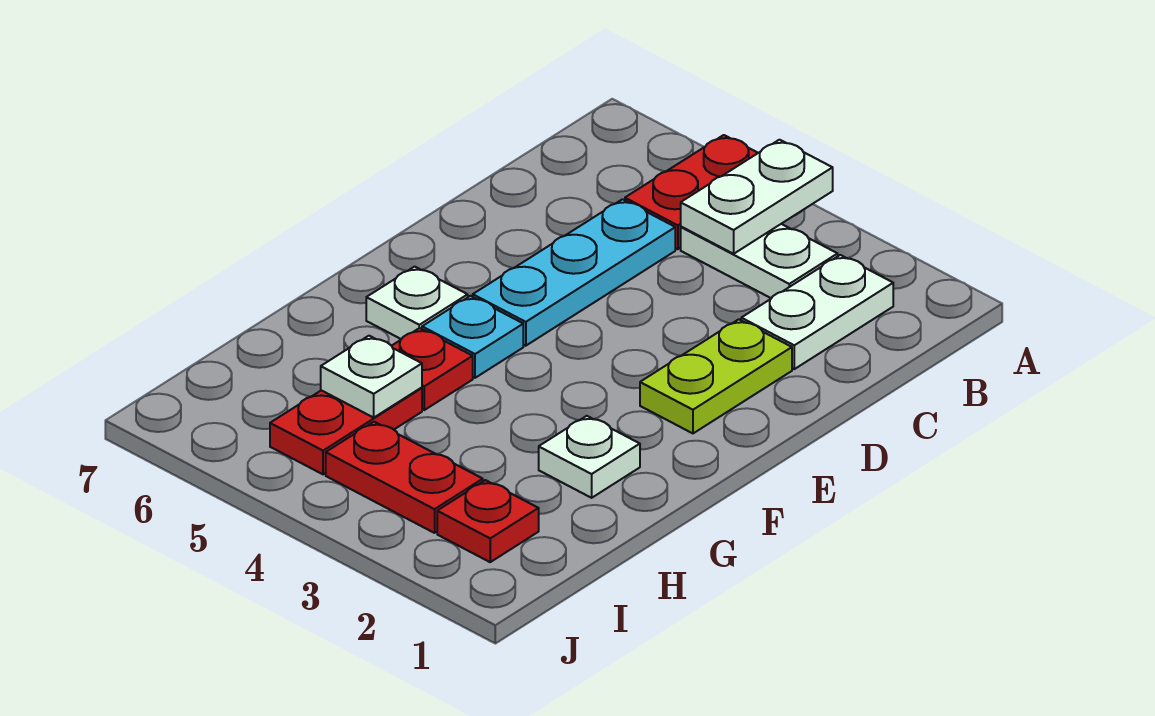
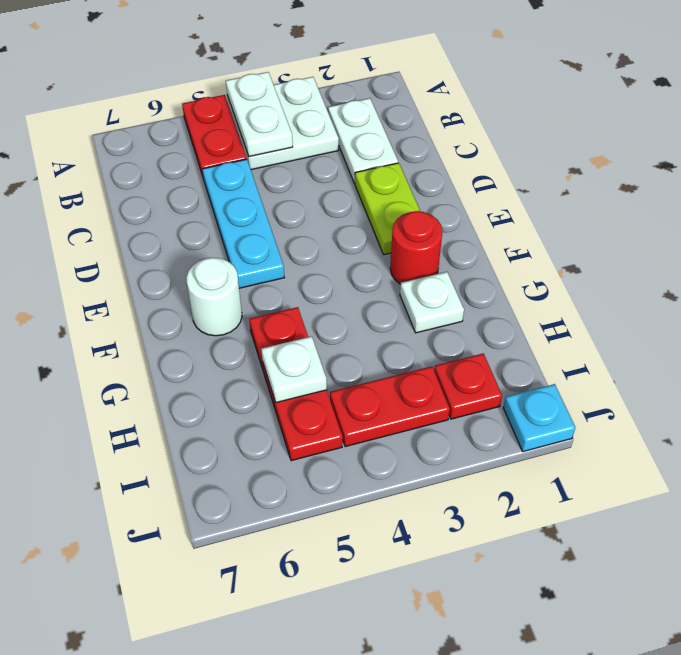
white 1x2 plate [681,224,838,298] -> white 2x2 plate [227,77,339,170]
none -> red 1x1 round brick [390,211,442,284]
cyan 1x1 plate [422,296,523,378] -> cyan 1x1 plate moved to [503,384,575,452]
white 1x1 plate [366,267,468,339] -> white 1x1 round brick [186,258,242,336]

